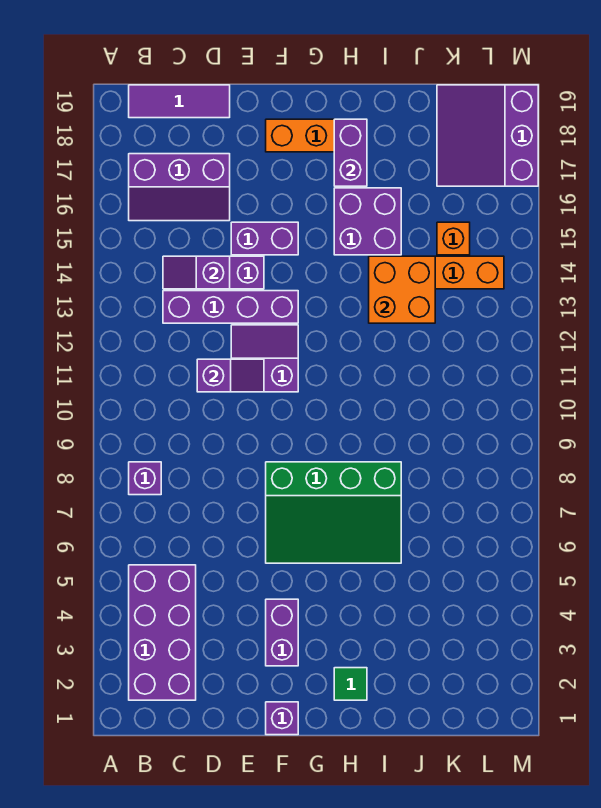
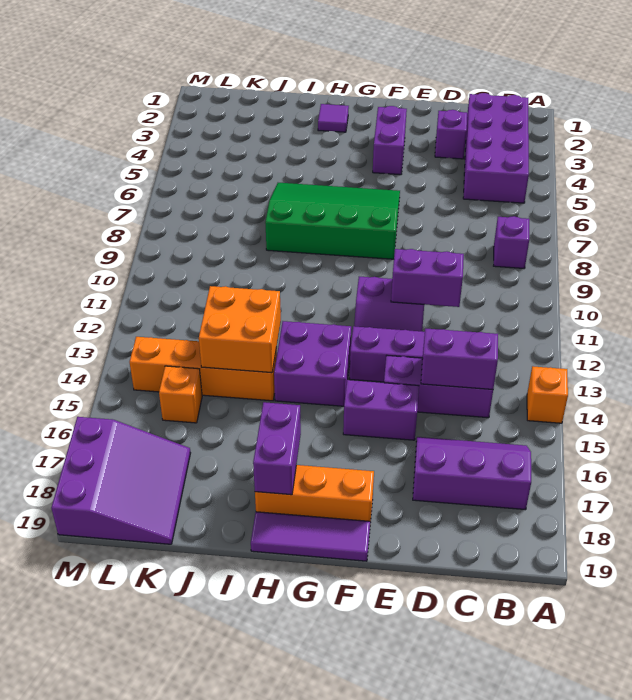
none -> orange 1x1 brick [527,366,568,423]
purple 1x3 tile [129,85,230,118] -> purple 1x3 tile moved to [251,512,370,561]
purple 1x2 slope [163,256,230,289] -> purple 1x2 brick [421,328,498,389]
purple 1x2 slope [197,359,264,392] -> purple 1x2 brick [391,249,464,307]
purple 1x1 brick [266,702,298,735] -> purple 1x1 brick moved to [435,110,467,159]
green 1x1 tile [334,668,367,700] -> purple 1x1 tile [318,104,349,132]
purple 2x2 brick [334,188,401,255] -> purple 2x2 brick moved to [274,321,351,406]

